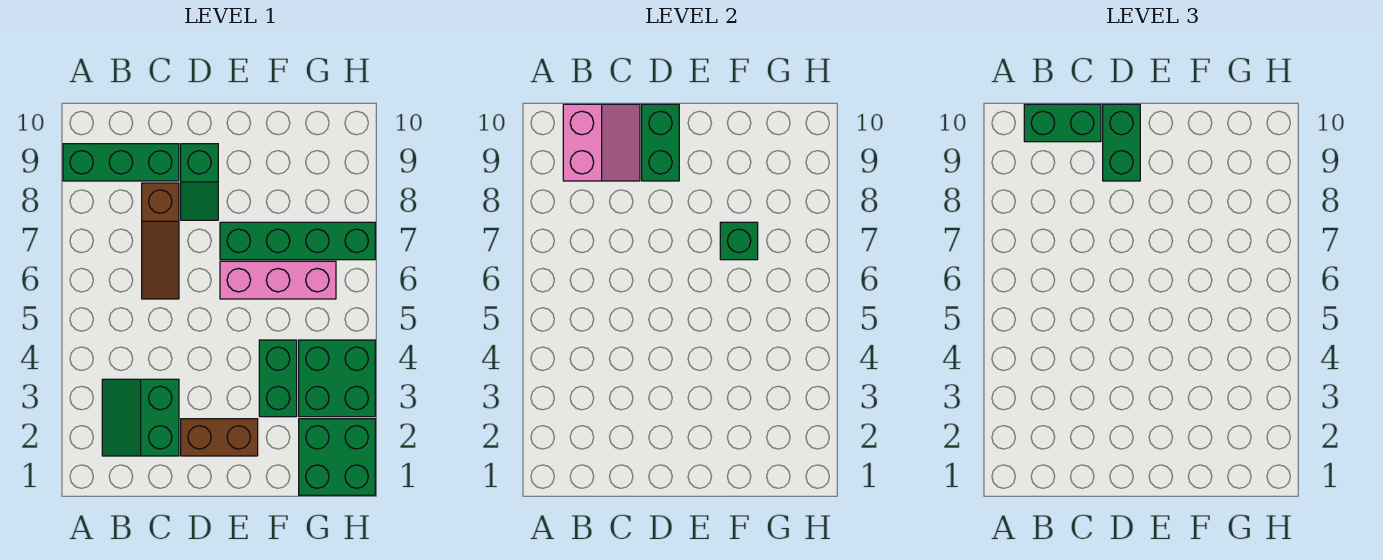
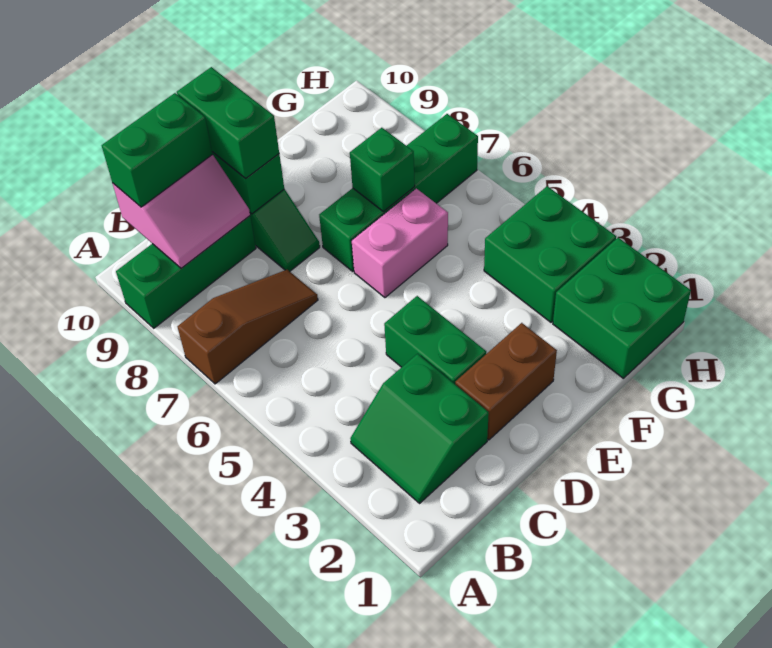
pink 2x2 slope [563,104,640,181] -> pink 2x2 slope turned to [113,155,250,268]
brown 1x3 slope [142,183,179,299] -> brown 1x3 slope turned to [177,270,318,384]
pink 1x3 brick [220,261,336,299] -> pink 1x2 brick [352,189,448,298]
green 1x2 brick [259,340,297,417] -> green 1x2 brick moved to [384,296,486,384]

